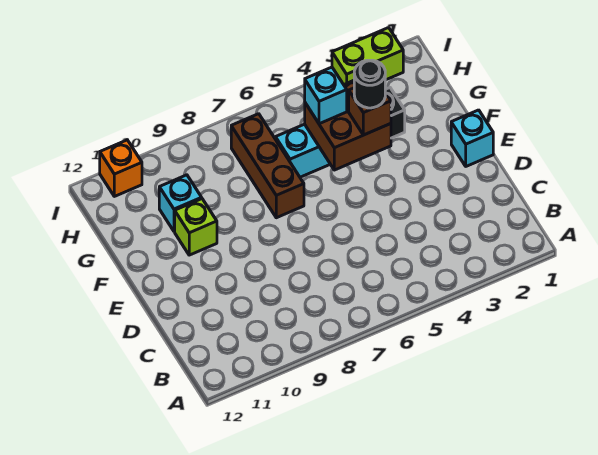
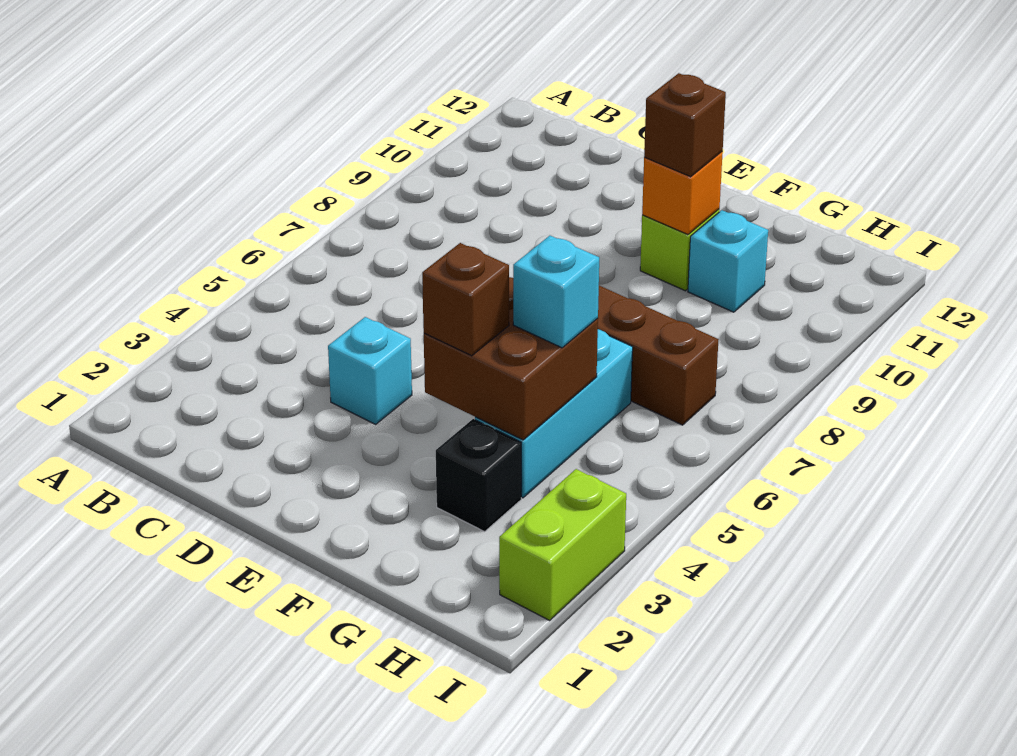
cyan 1x1 brick [451,110,493,166] -> cyan 1x1 brick moved to [328,317,412,424]
black 1x1 round brick [354,60,385,108] -> none
none -> brown 1x1 brick [644,73,726,177]
orange 1x1 brick [100,140,142,196] -> orange 1x1 brick moved to [642,152,723,234]

